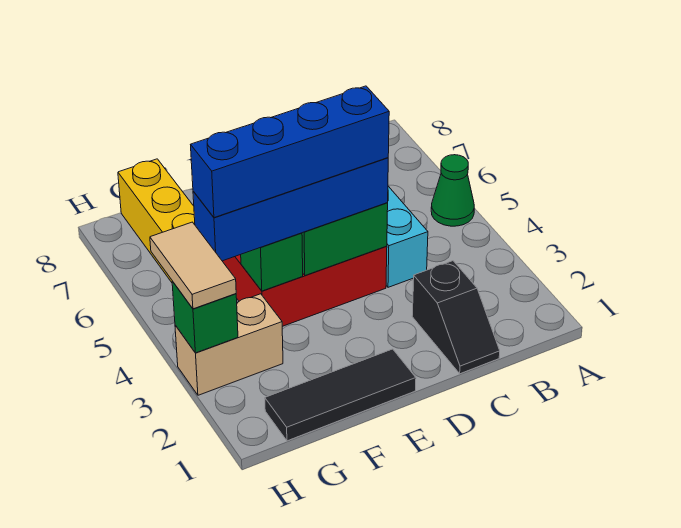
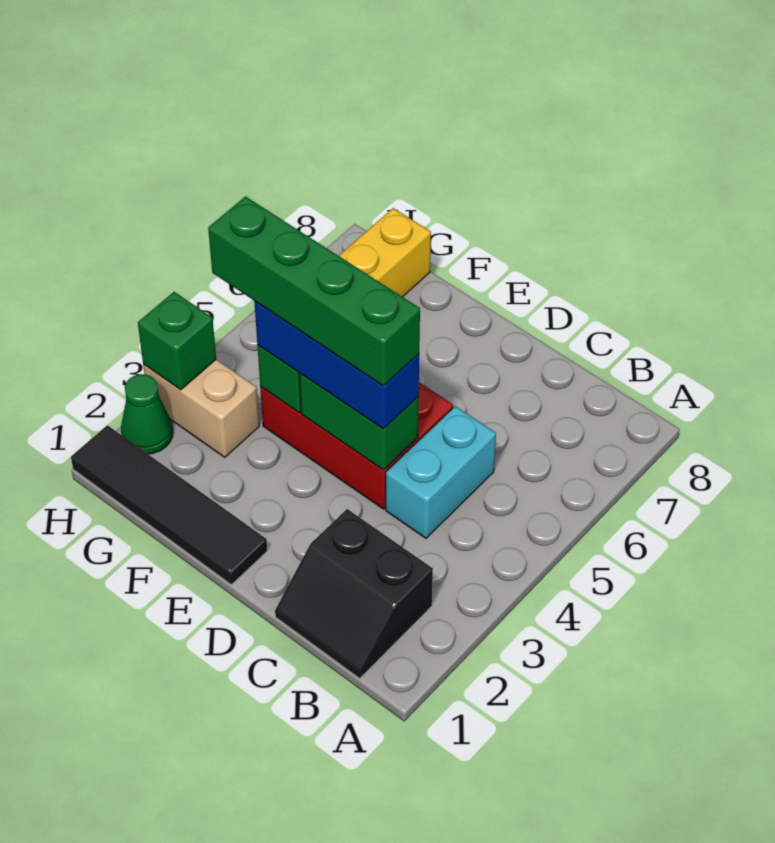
green 1x1 cone [431,155,474,226] -> green 1x1 cone moved to [121,374,173,454]
black 1x2 slope [412,261,500,374] -> black 2x2 slope [275,509,433,678]
blue 1x4 brick [193,158,388,261] -> blue 1x3 brick [254,301,419,429]
blue 1x4 brick [191,86,389,218] -> green 1x4 brick [208,197,420,386]
black 1x3 tile [265,349,416,441] -> black 1x4 tile [71,425,267,585]
tan 1x2 tile [150,222,236,309] -> none

